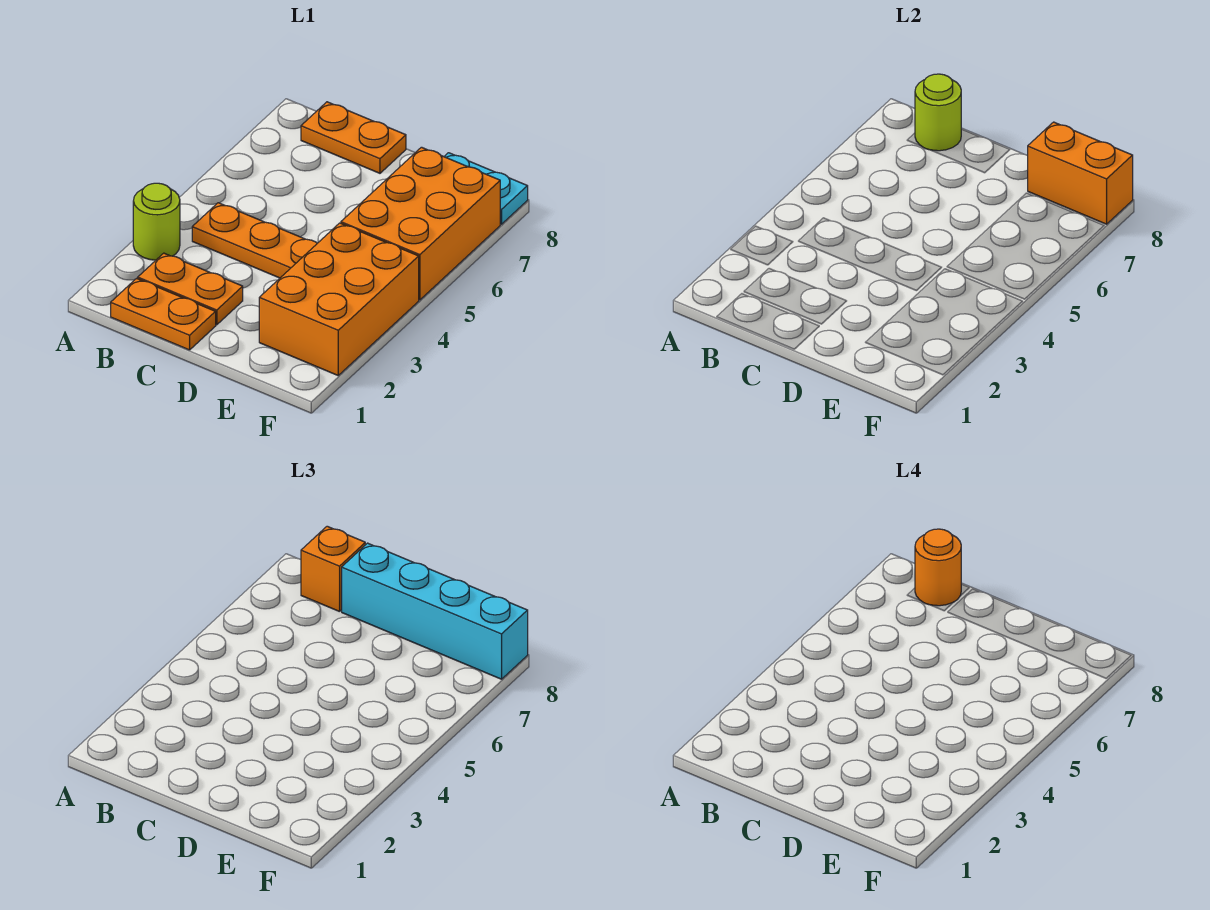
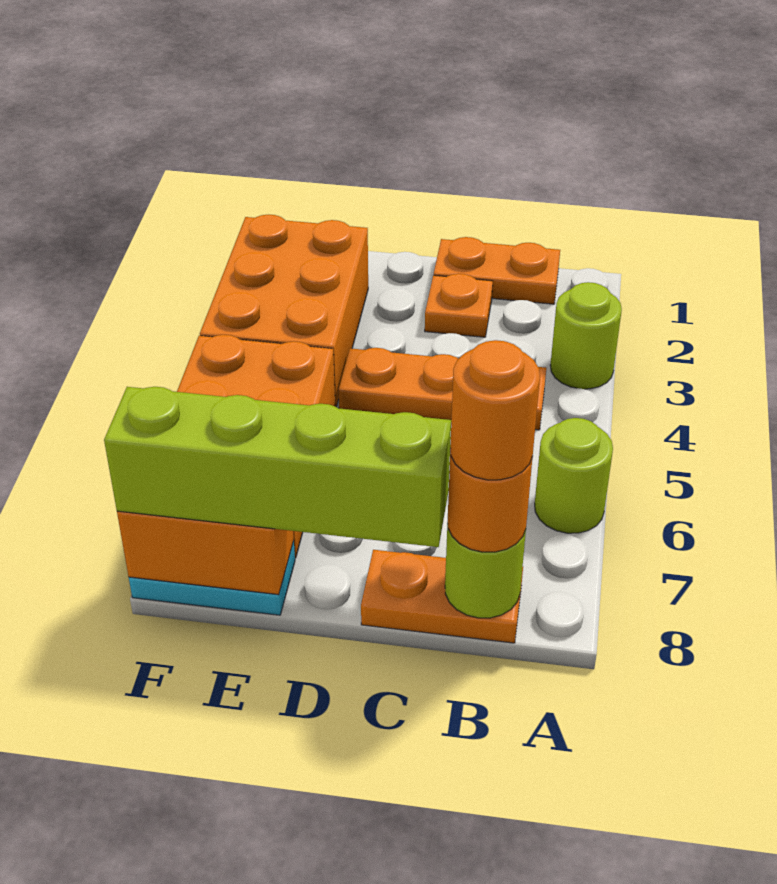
none -> lime 1x1 round brick [535,418,613,533]
orange 1x2 plate [138,253,243,325] -> orange 1x1 plate [425,274,493,337]
orange 1x1 brick [301,526,365,612] -> orange 1x1 round brick [448,450,532,552]
cyan 1x4 brick [342,543,528,679] -> lime 1x4 brick [104,387,451,547]

